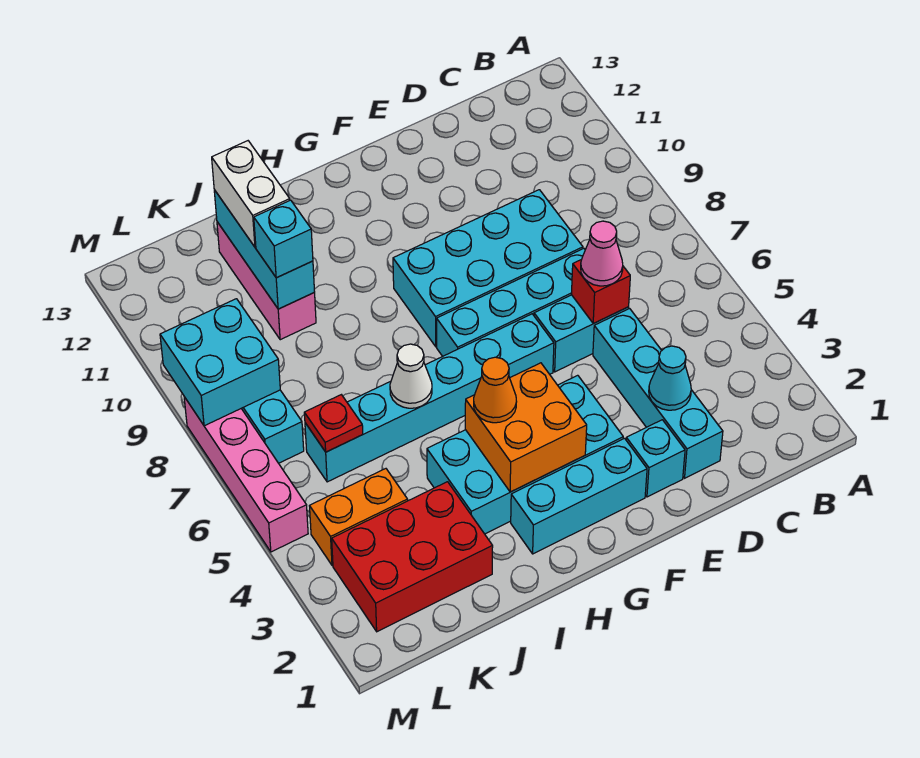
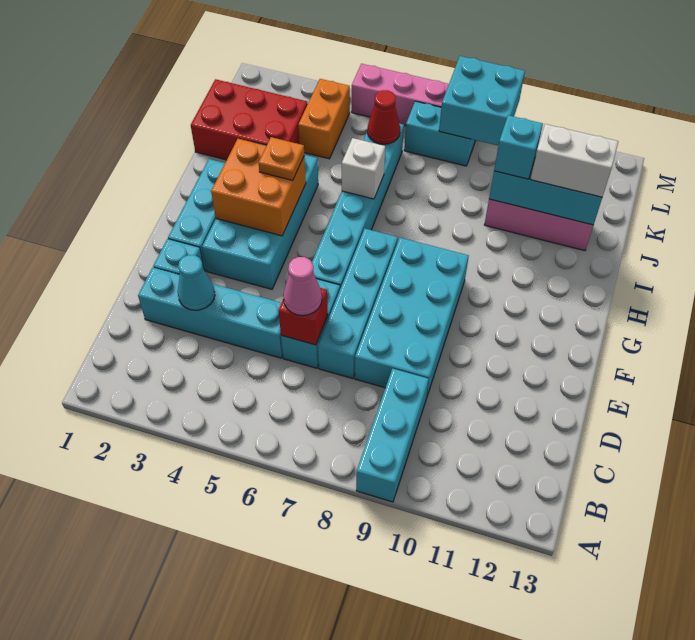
none -> cyan 1x3 brick [356,369,429,502]
orange 1x1 cone [474,357,517,423] -> orange 1x1 plate [259,137,304,180]
white 1x1 cone [390,344,432,408] -> white 1x1 brick [342,138,385,199]
red 2x3 brick [332,482,493,632] -> red 2x3 brick turned to [191,79,308,160]
red 1x1 plate [304,395,363,452] -> red 1x1 cone [367,90,400,144]

